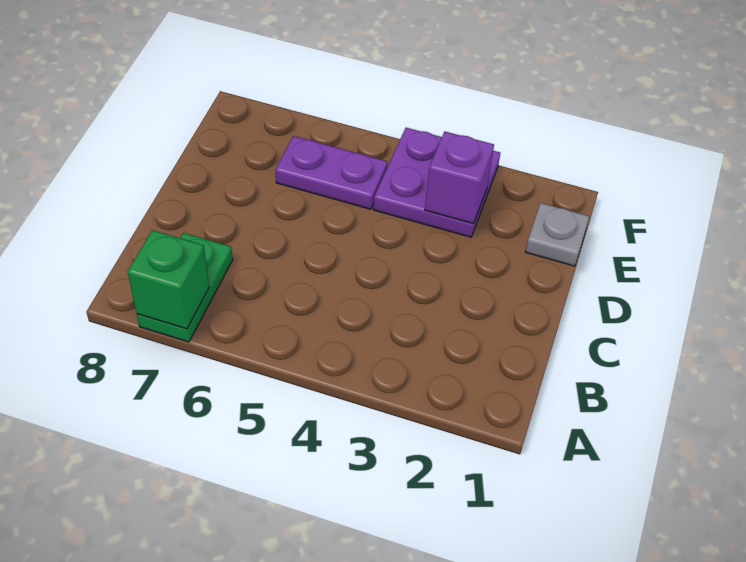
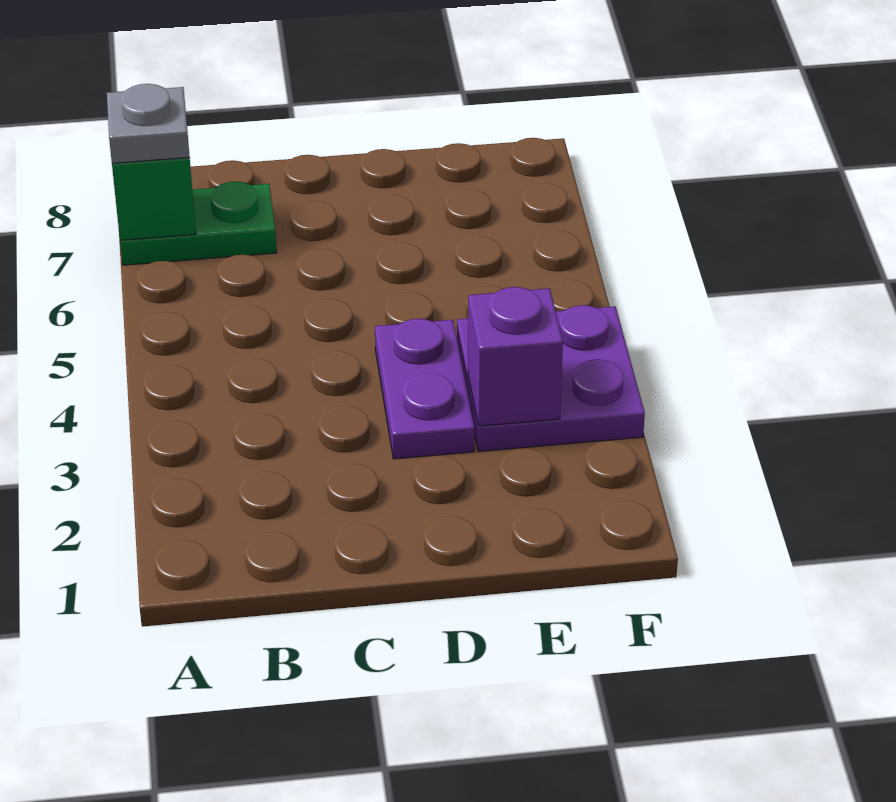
grey 1x1 plate [525,203,589,266] -> grey 1x1 plate moved to [107,84,190,163]
purple 1x2 plate [275,136,388,209] -> purple 1x2 plate moved to [375,319,475,459]

